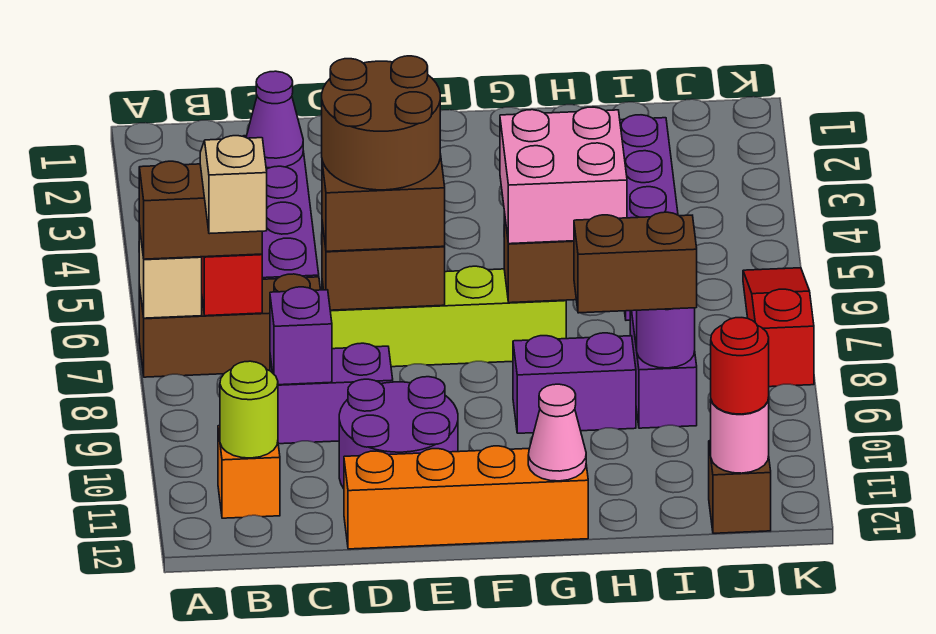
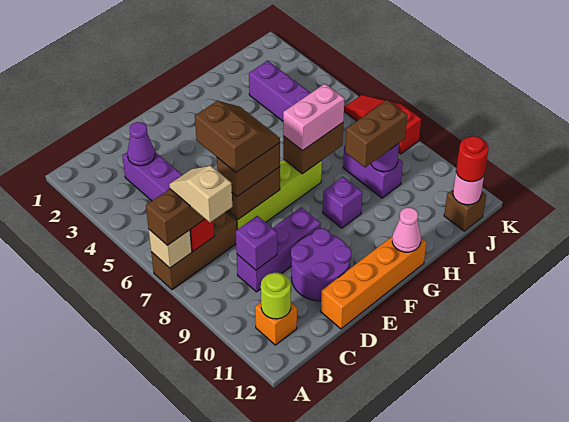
purple 1x2 brick [270,343,393,444] -> purple 1x3 brick [237,207,321,292]
brown 2x2 round brick [322,56,440,190] -> brown 2x2 slope [195,101,280,173]
pink 2x2 brick [500,107,627,244] -> pink 1x2 brick [283,84,344,151]
purple 1x2 brick [513,333,636,433] -> purple 1x1 brick [323,177,363,228]

